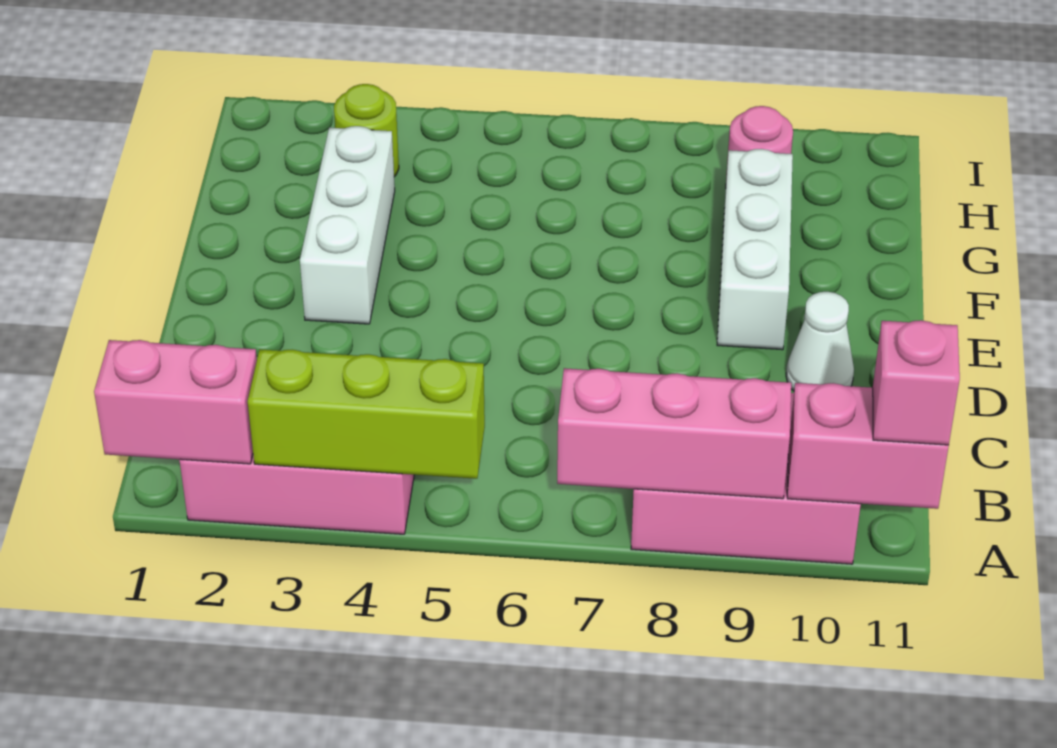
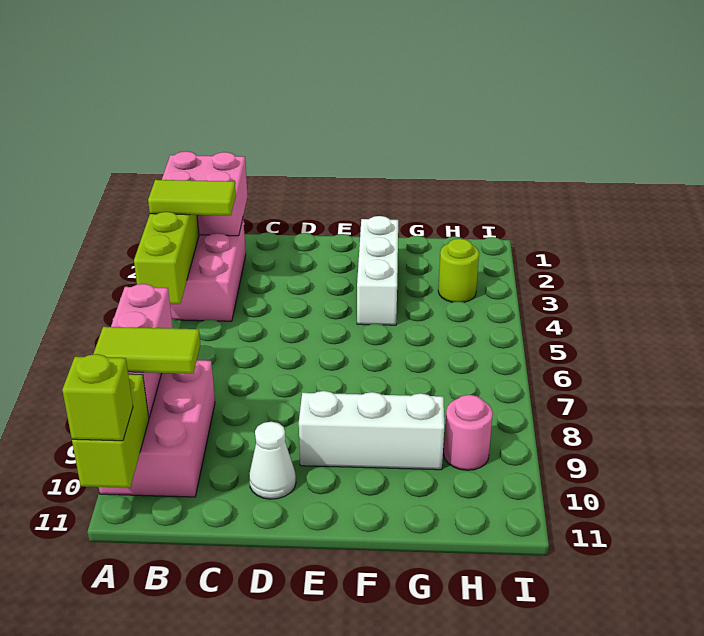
pink 1x2 brick [94,340,257,464] -> pink 2x2 brick [162,151,248,236]
none -> lime 1x2 tile [148,180,236,215]
none -> lime 1x2 tile [94,327,200,374]
pink 1x2 brick [787,383,949,509] -> lime 1x2 brick [72,374,149,488]
pink 1x1 brick [873,320,960,445] -> lime 1x1 brick [62,354,133,441]
white 1x3 brick [300,126,395,324] -> white 1x3 brick turned to [357,216,398,325]

